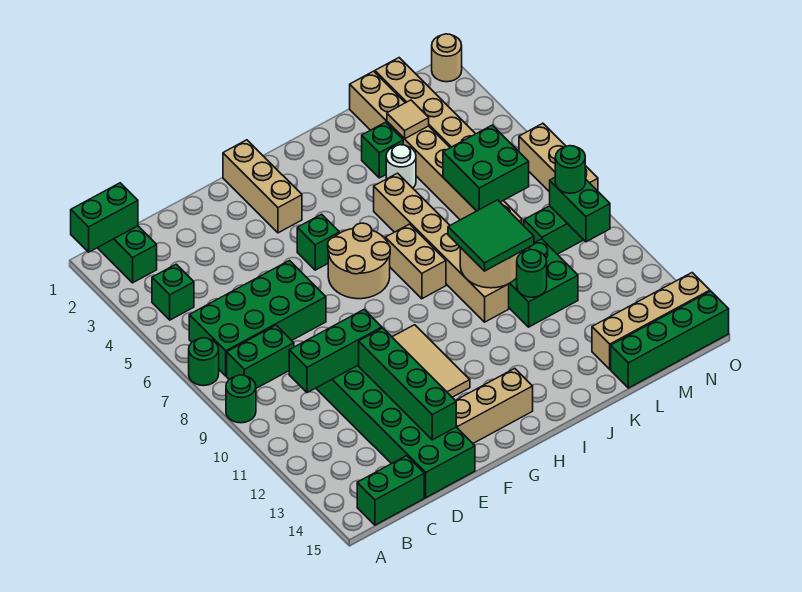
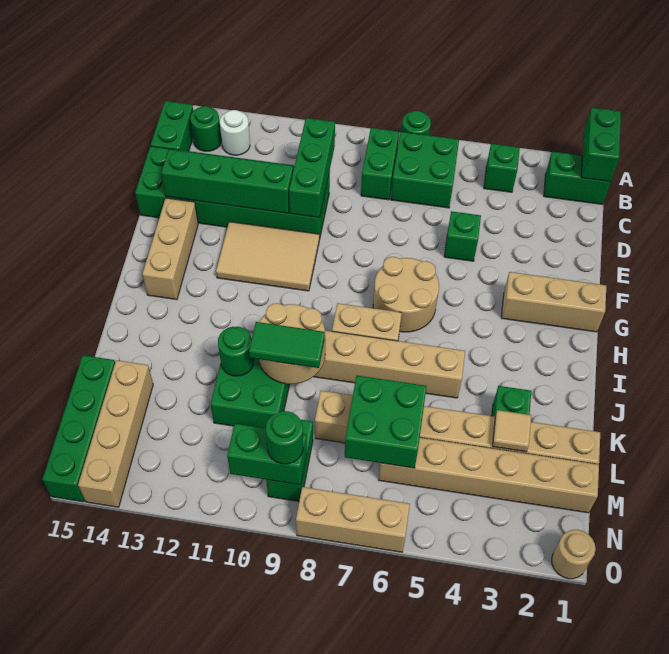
green 1x1 round brick [226,375,256,423] -> green 1x1 round brick moved to [190,106,222,151]
green 2x4 brick [189,261,326,376] -> green 2x2 brick [391,132,459,208]
green 1x1 brick [297,214,339,270] -> green 1x1 brick moved to [444,211,481,261]
green 2x2 tile [448,200,534,271] -> green 1x2 tile [249,322,325,368]
white 1x1 round brick [386,145,416,188] -> white 1x1 round brick moved to [220,110,250,155]

